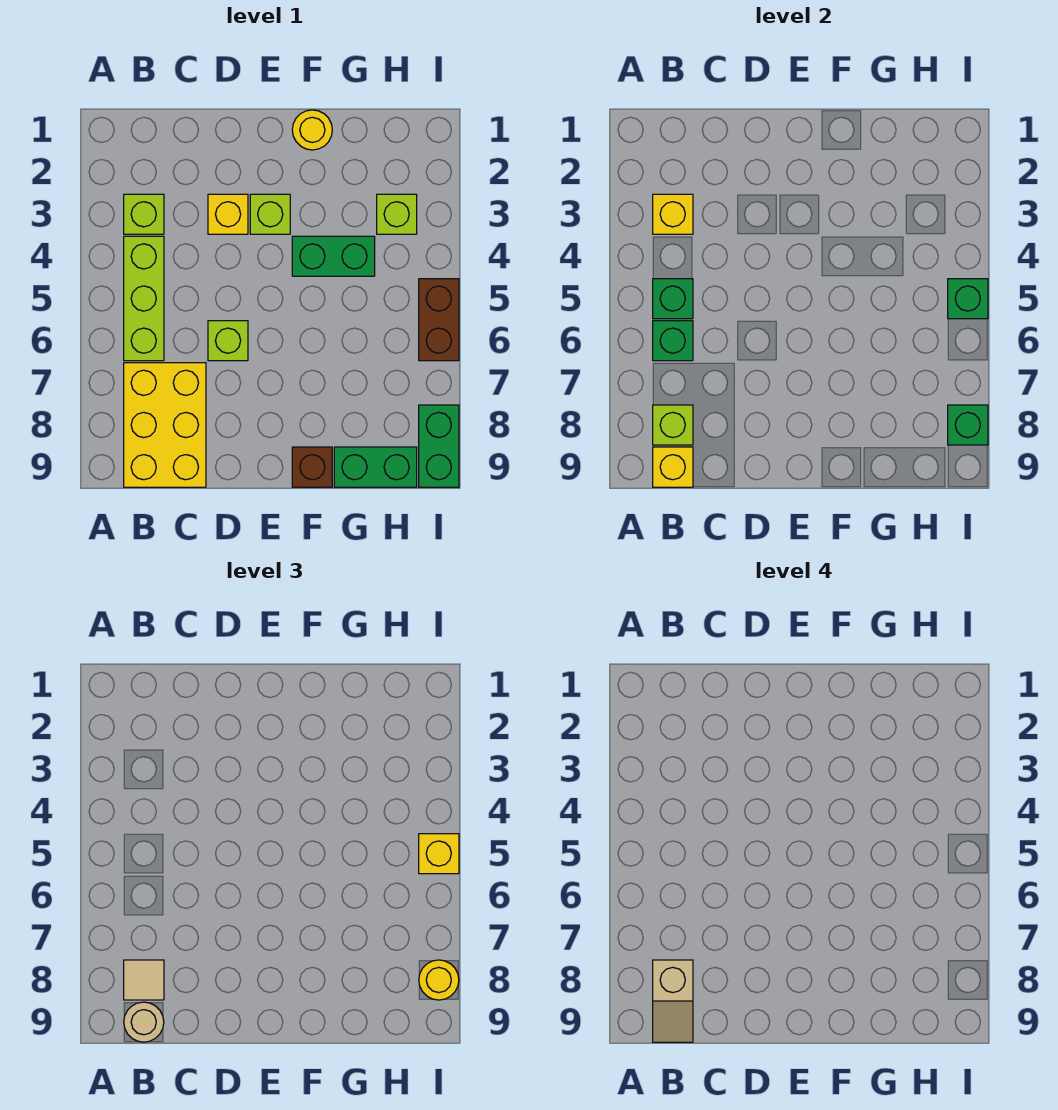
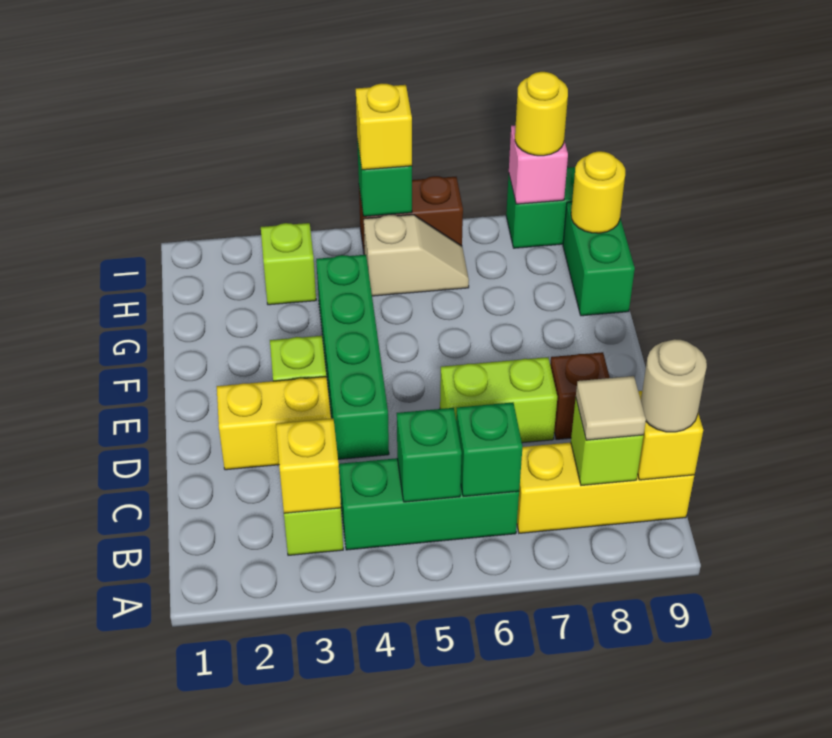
lime 1x3 brick [124,236,164,361] -> green 1x3 brick [339,458,519,550]
yellow 2x3 brick [124,363,206,487] -> yellow 1x3 brick [517,442,694,533]
tan 1x2 slope [653,960,693,1042] -> tan 1x2 slope moved to [364,215,469,296]
yellow 1x1 brick [208,194,248,234] -> yellow 1x2 brick [217,377,331,470]
lime 1x1 brick [208,321,248,361] -> lime 1x2 brick [440,357,557,443]
yellow 1x1 round brick [292,110,332,150] -> yellow 1x1 round brick moved to [571,151,625,233]
green 1x2 brick [292,236,375,276] -> green 1x4 brick [316,255,389,459]
brown 1x1 brick [292,447,332,487] -> brown 1x1 brick moved to [550,352,610,439]
green 1x1 brick [948,405,988,445] -> pink 1x1 brick [509,125,568,204]

